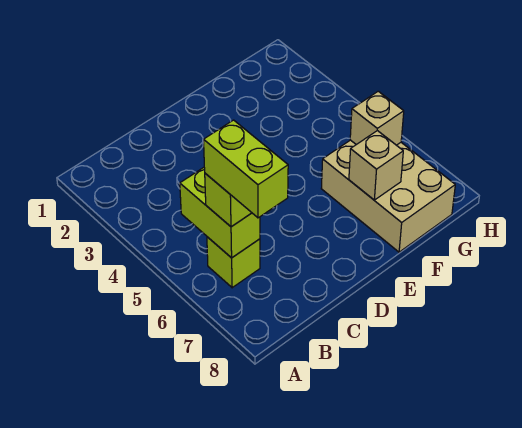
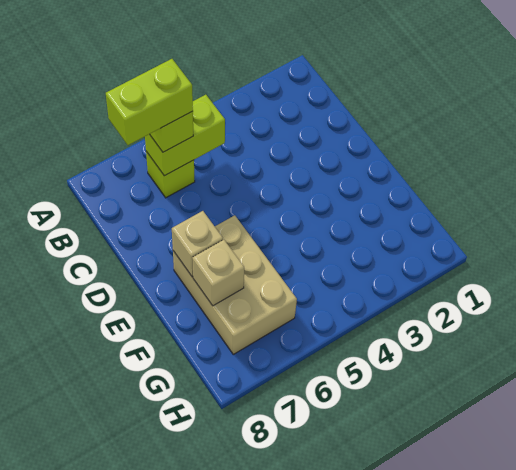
tan 2x3 brick [321,140,455,252] -> tan 2x3 brick turned to [173,215,297,354]
tan 1x1 brick [350,91,404,145] -> tan 1x1 brick moved to [172,211,223,277]

